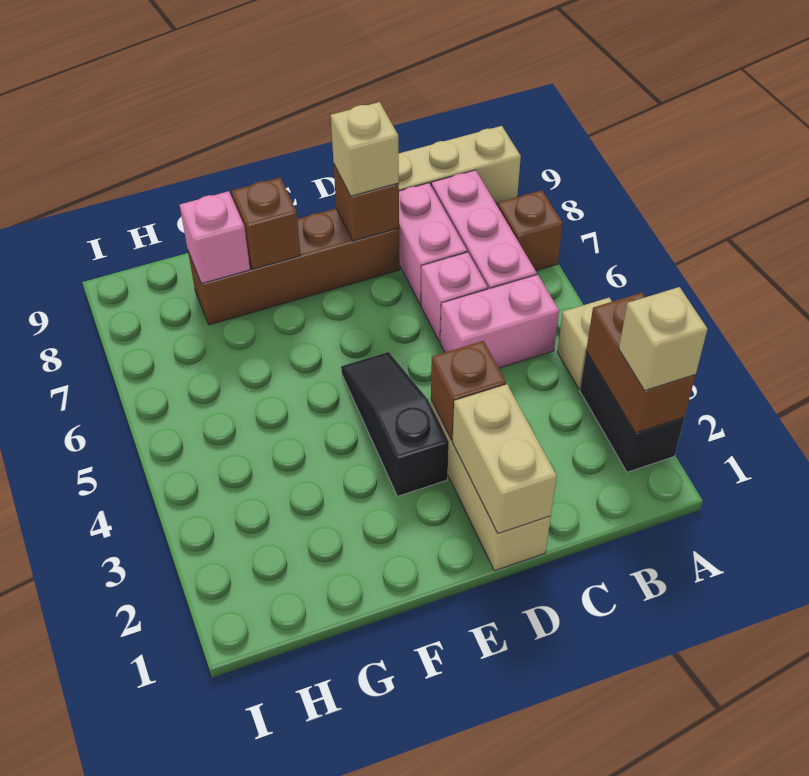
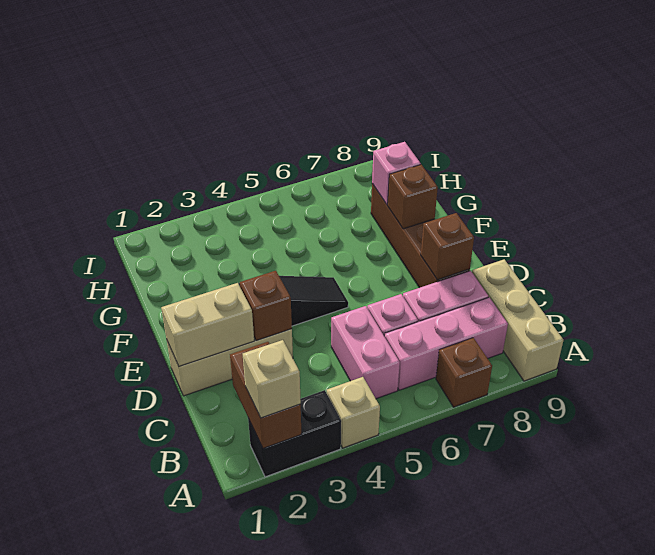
brown 1x2 brick [586,293,695,433] -> brown 1x2 brick turned to [230,342,302,448]
tan 1x1 brick [331,102,399,196] -> none

